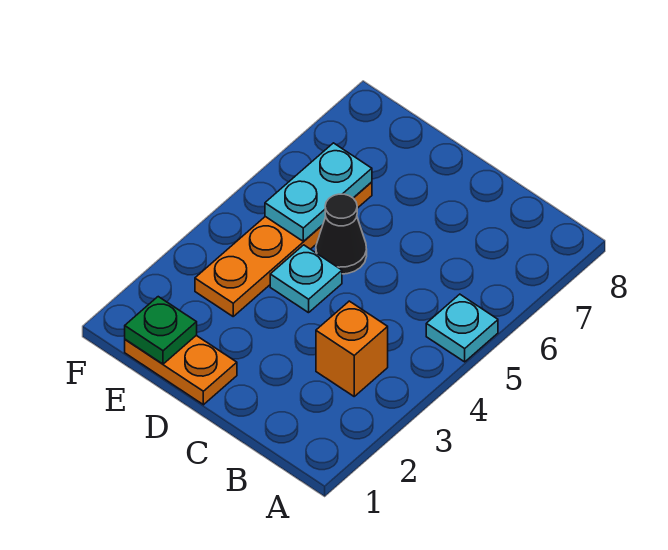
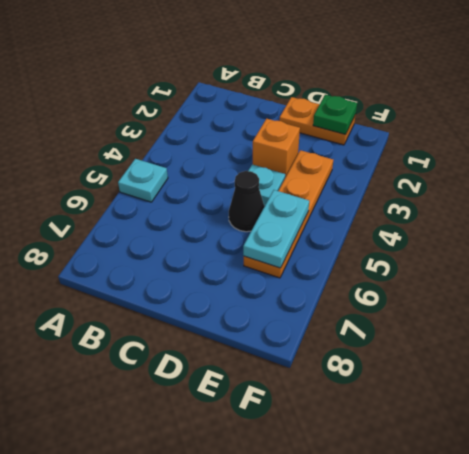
orange 1x1 brick [316,301,388,396] -> orange 1x1 brick moved to [253,119,300,177]

